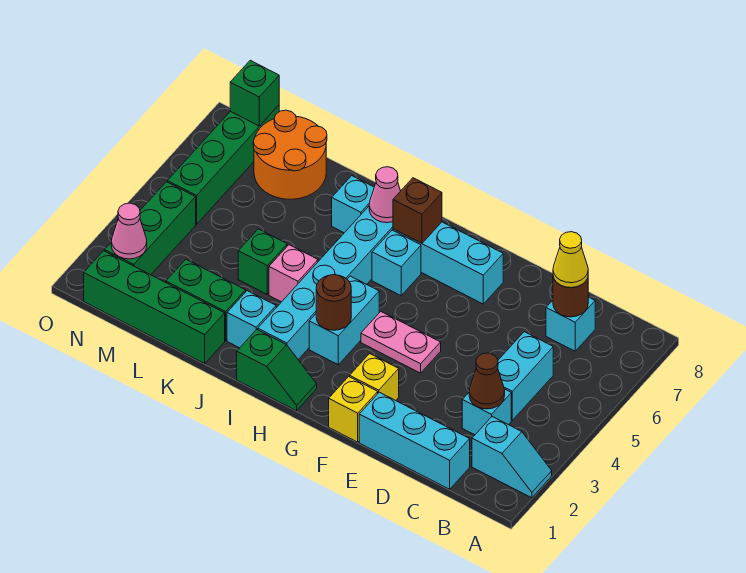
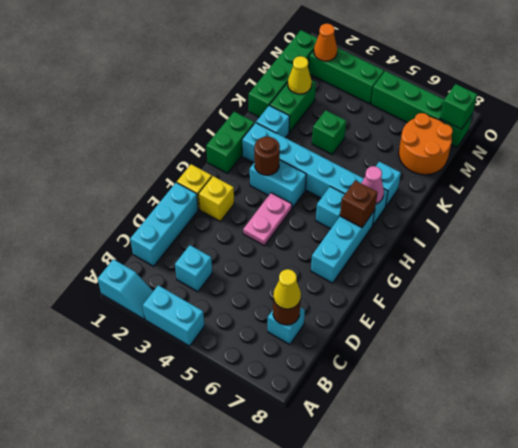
cyan 1x2 slope [472,417,552,498] -> cyan 1x2 slope turned to [98,259,153,319]
brown 1x1 cone [469,353,505,409] -> none
cyan 1x2 brick [498,332,553,420] -> cyan 1x2 brick moved to [143,285,204,346]
green 1x2 slope [237,330,317,411] -> green 1x2 brick [206,112,254,173]
pink 1x1 brick [269,245,318,302] -> none
none -> yellow 1x1 cone [288,56,312,94]
pink 1x1 cone [111,203,147,259] -> orange 1x1 cone [314,24,337,61]

